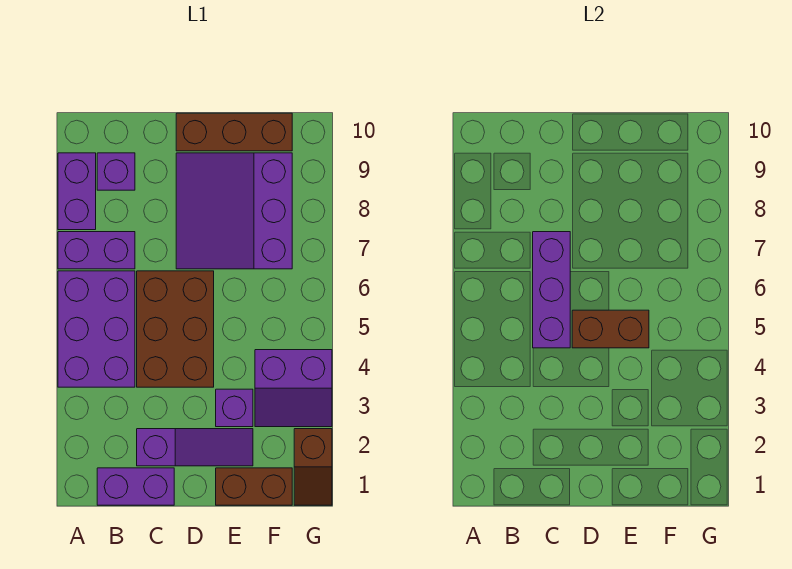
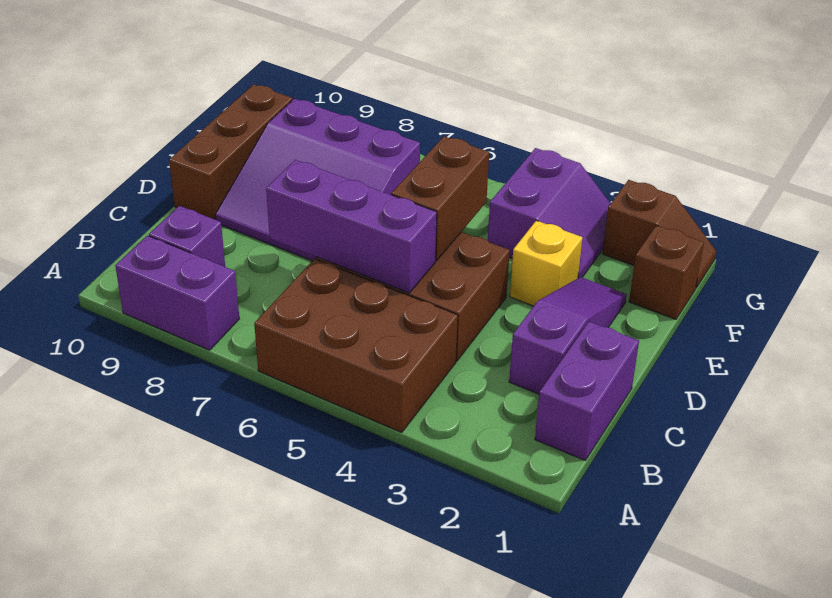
purple 2x3 brick [58,271,135,387] -> brown 2x3 brick [254,259,458,433]
purple 1x2 brick [58,232,135,269] -> none
brown 1x2 brick [216,468,292,505] -> brown 1x1 brick [629,225,704,319]
purple 1x1 brick [216,389,253,427] -> yellow 1x1 brick [510,220,582,306]

